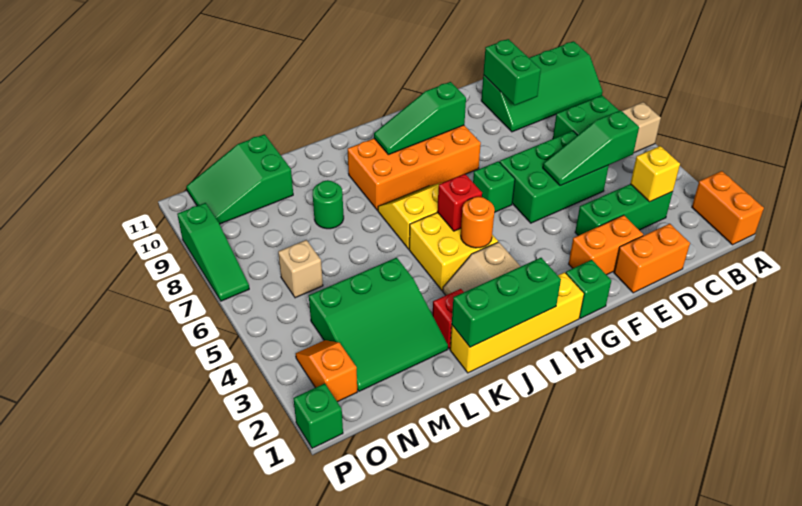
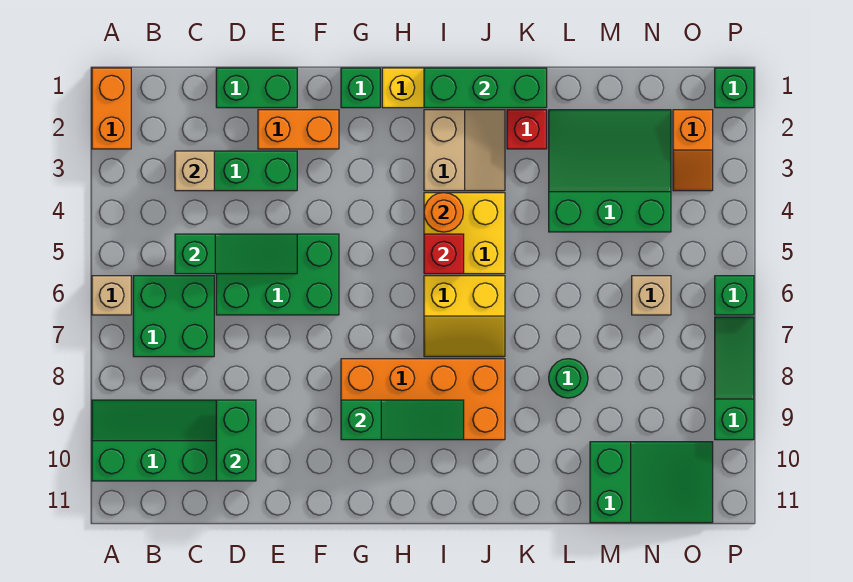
yellow 1x1 brick [630,146,680,202] -> tan 1x1 brick [175,151,214,191]
orange 1x2 brick [614,224,690,293] -> green 1x2 brick [216,68,297,108]
green 1x1 brick [473,161,515,213] -> green 1x1 brick moved to [715,276,754,315]

